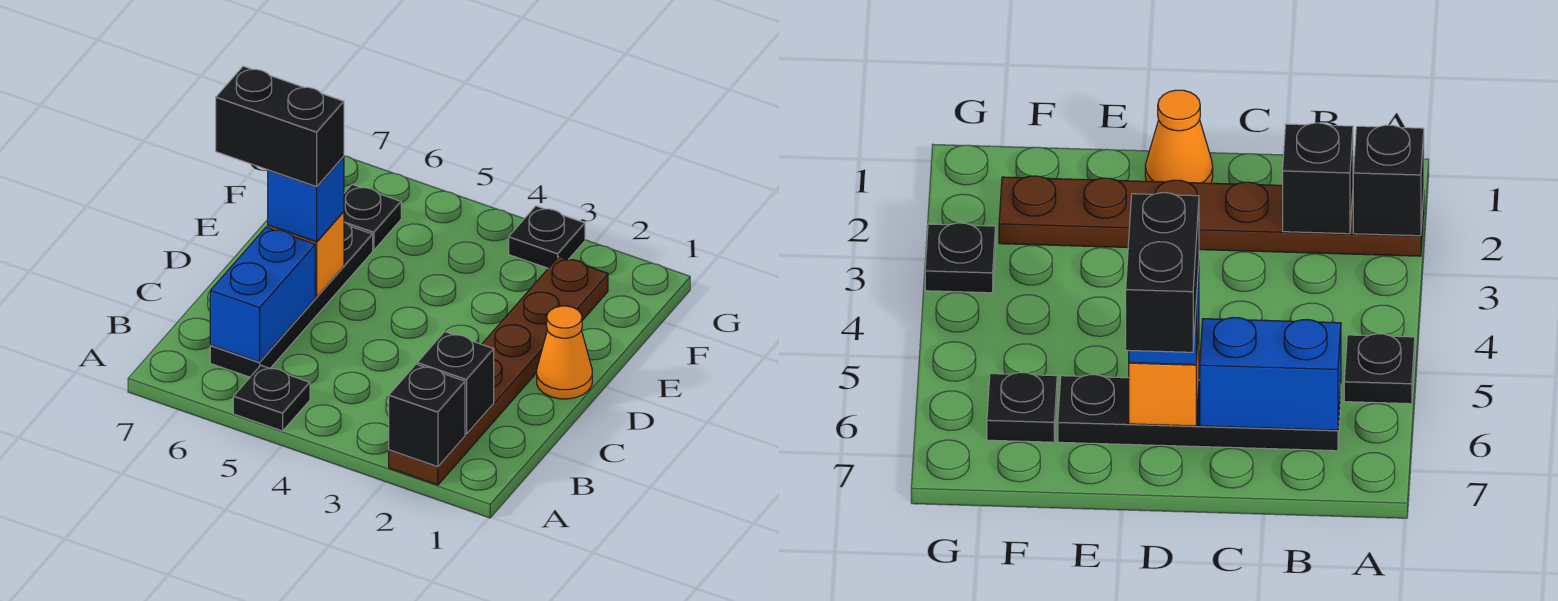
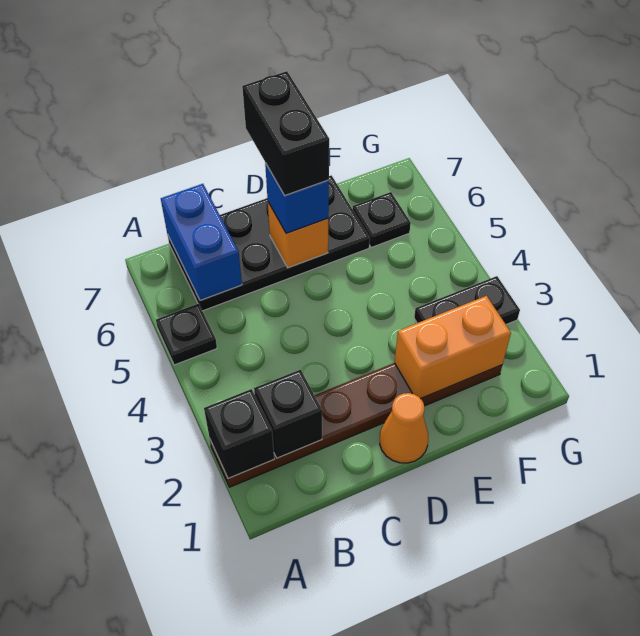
black 1x4 plate [210,222,373,377] -> black 2x4 plate [167,175,370,311]
blue 1x2 brick [210,227,315,362] -> blue 1x2 brick turned to [161,184,242,301]
none -> orange 1x2 brick [394,296,511,398]
black 1x1 plate [509,206,585,268] -> black 1x2 plate [414,276,520,324]

